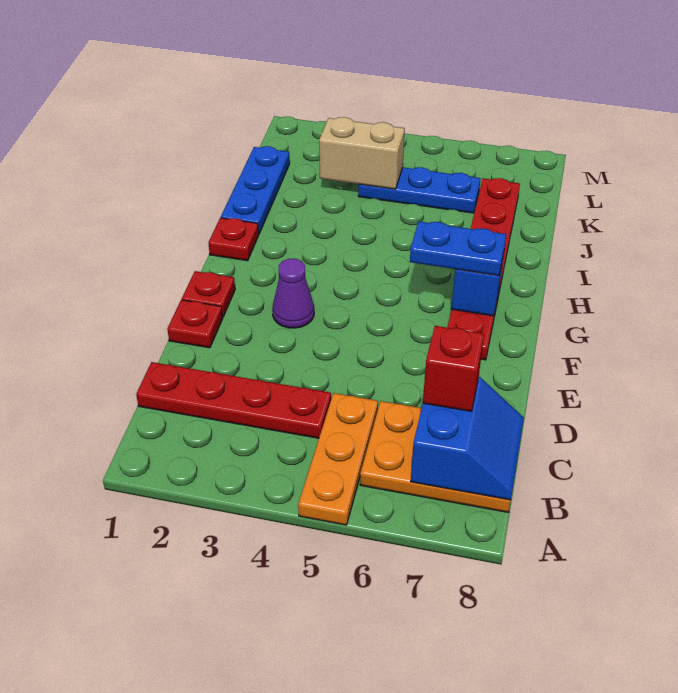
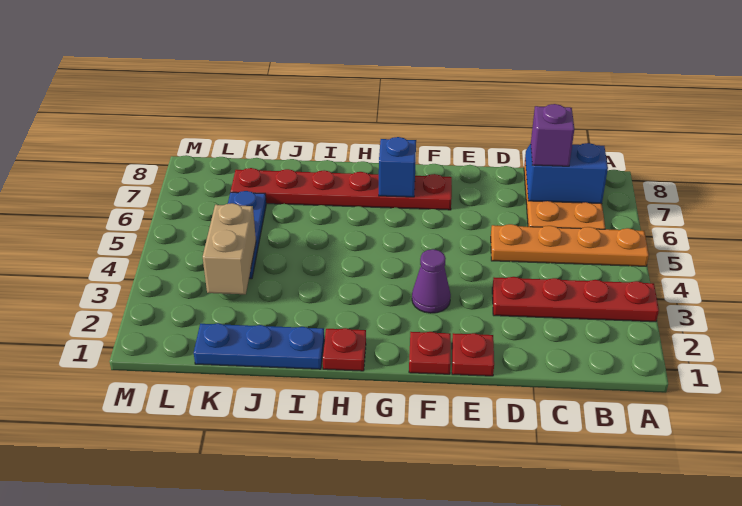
orange 1x3 plate [298,393,378,525] -> orange 1x4 plate [491,224,649,266]
red 1x4 plate [136,362,331,438] -> red 1x4 plate turned to [492,277,659,322]
red 1x1 brick [423,326,484,411] -> purple 1x1 brick [531,104,574,166]
blue 1x2 plate [410,221,506,276] -> none

